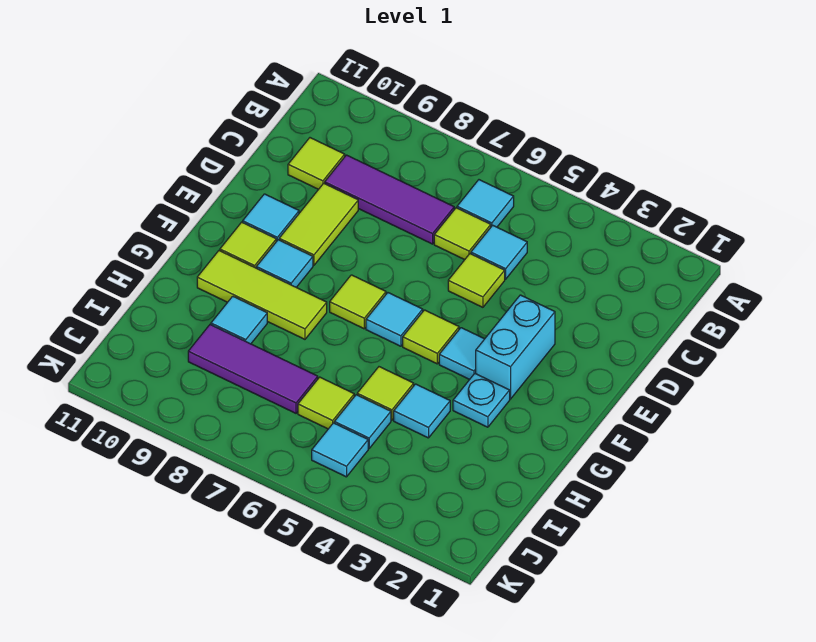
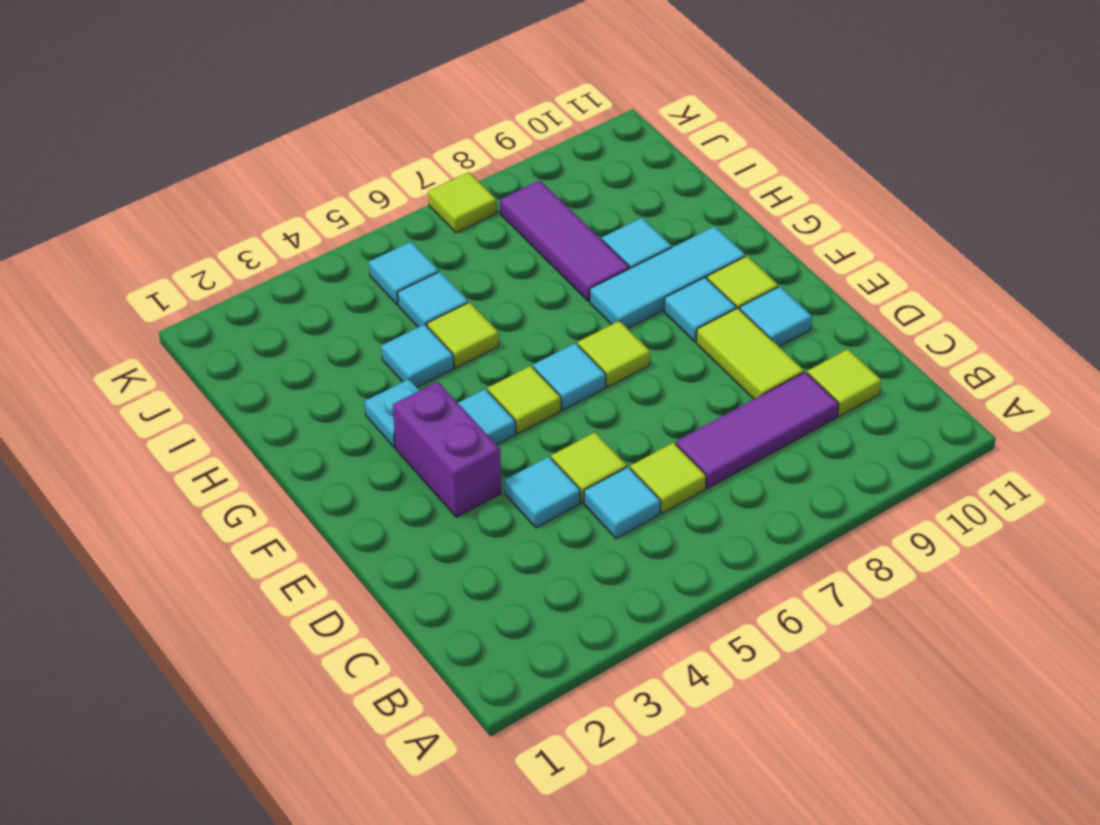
cyan 1x1 tile [457,180,514,227] -> cyan 1x1 tile moved to [505,457,580,528]
cyan 1x2 brick [476,295,555,399] -> purple 1x2 brick [393,382,501,517]
lime 1x3 tile [197,251,327,339] -> cyan 1x3 tile [590,226,745,329]
lime 1x1 tile [298,377,354,429] -> lime 1x1 tile moved to [428,172,497,233]
purple 1x3 tile [188,325,318,413] -> purple 1x3 tile turned to [500,181,629,301]

